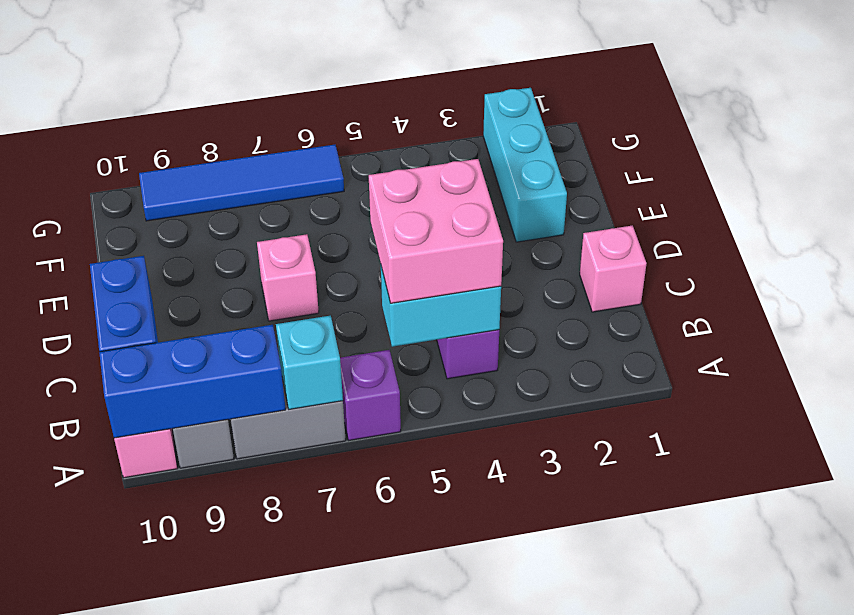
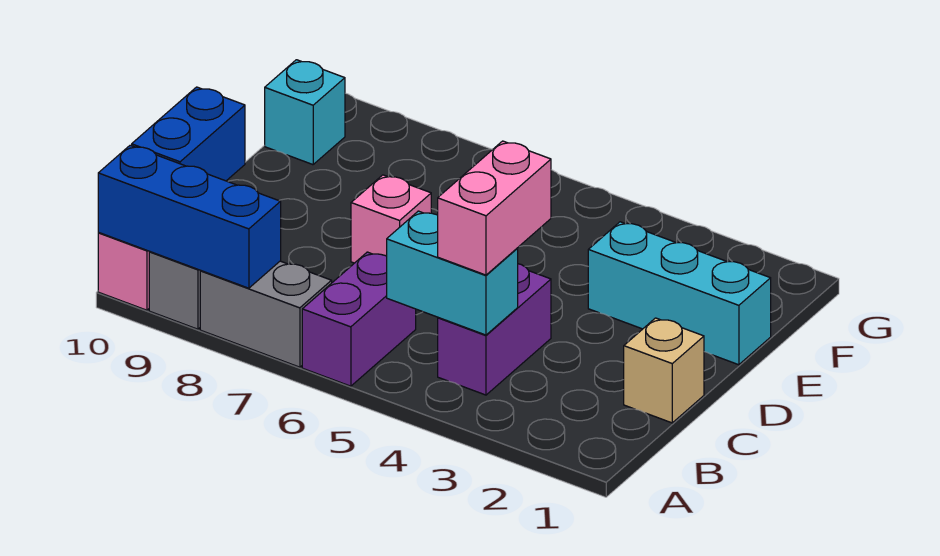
purple 1x1 brick [340,350,401,440] -> purple 1x2 brick [302,252,416,386]
cyan 1x1 brick [276,316,343,409] -> cyan 1x1 brick moved to [265,60,345,165]
pink 2x2 brick [369,159,503,303] -> pink 1x2 brick [438,141,551,275]
pink 1x1 brick [580,226,647,312] -> tan 1x1 brick [624,318,704,423]
cyan 1x3 brick [483,88,567,242] -> cyan 1x3 brick turned to [588,222,771,365]
blue 1x4 tile [139,145,344,221] -> none

